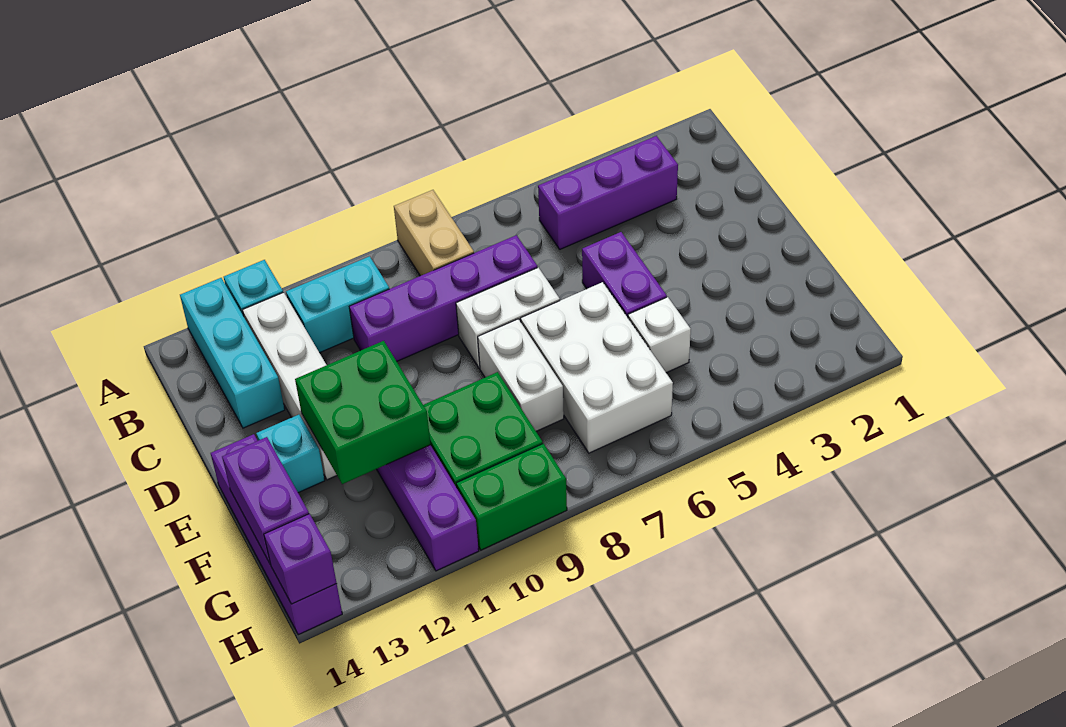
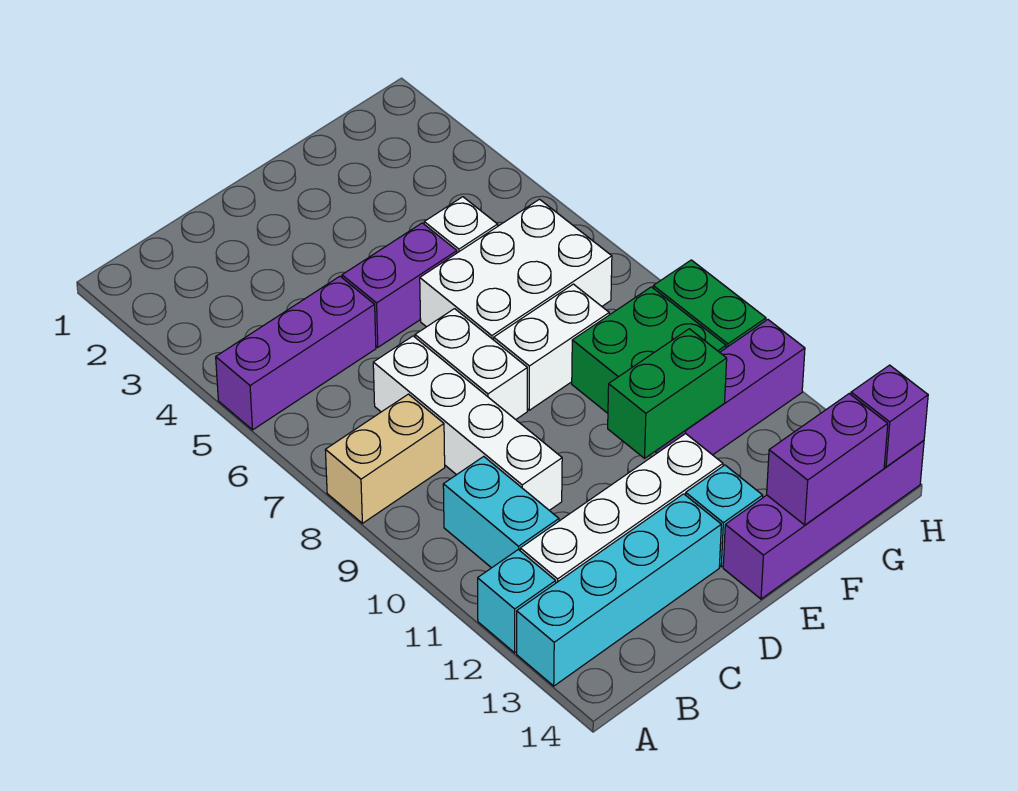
cyan 1x3 brick [180,278,285,428] -> cyan 1x4 brick [517,494,721,686]
purple 1x3 brick [538,136,678,249] -> purple 1x3 brick turned to [216,276,376,430]
purple 1x4 brick [349,235,537,361] -> white 1x4 brick [373,336,562,510]
green 2x2 brick [295,341,431,484] -> green 1x2 brick [608,329,727,458]

